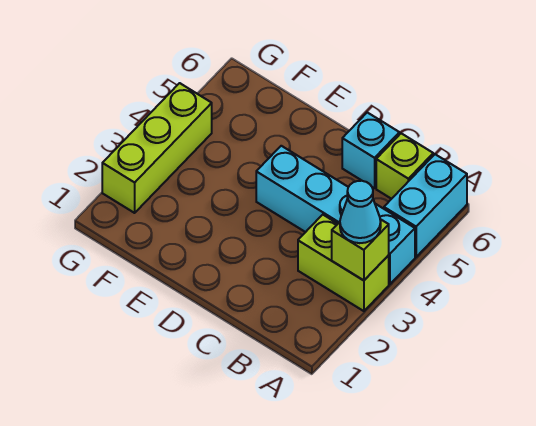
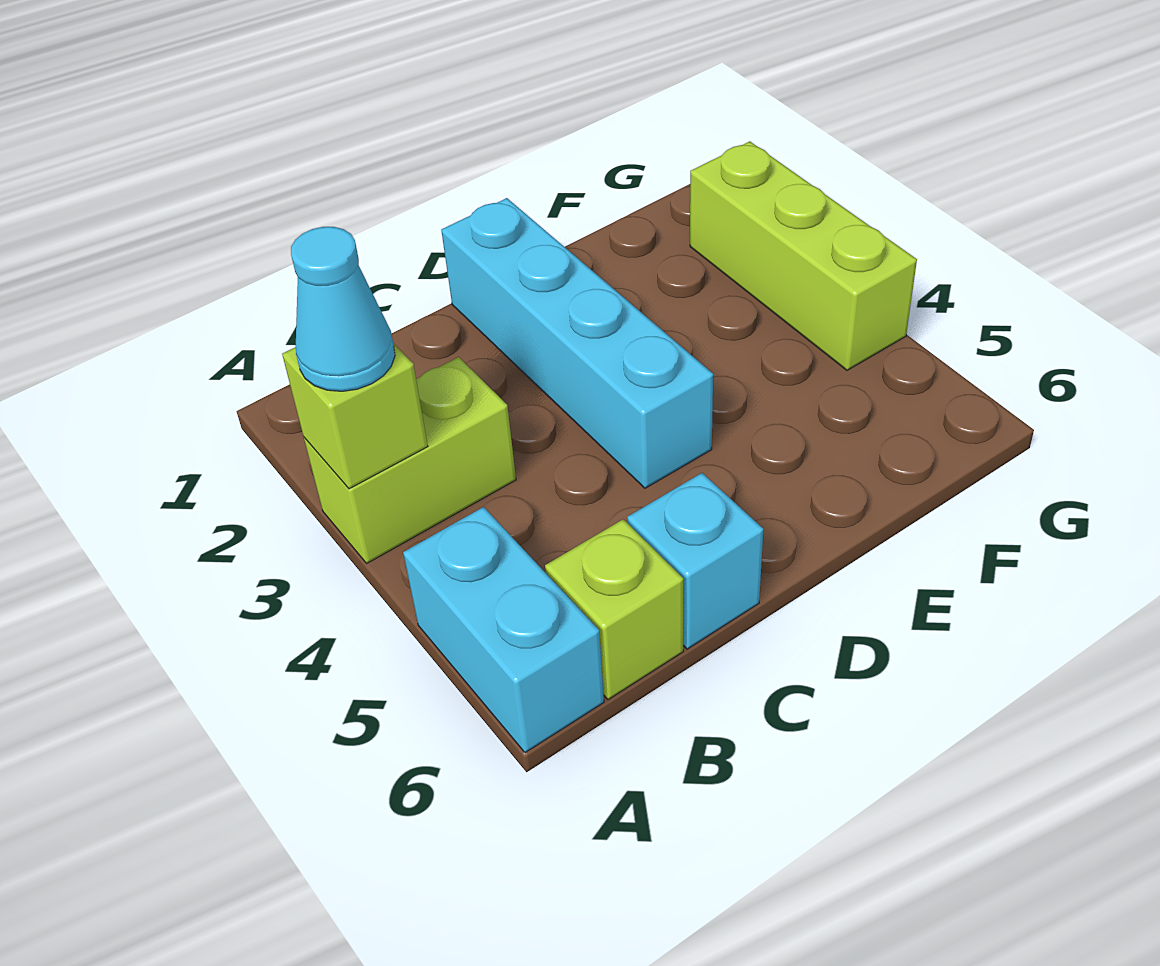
cyan 1x4 brick [256,146,415,284] -> cyan 1x4 brick turned to [441,198,713,488]

